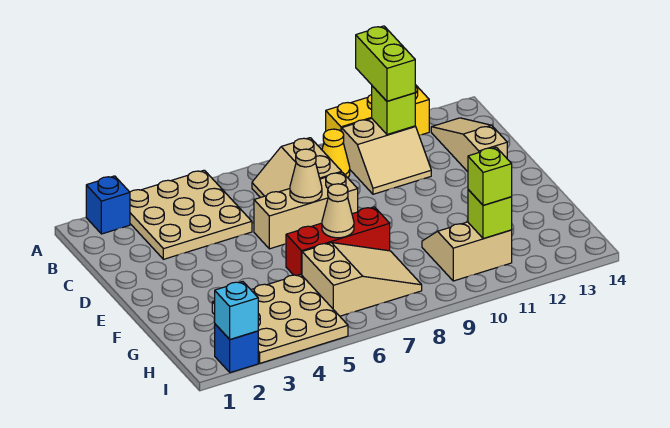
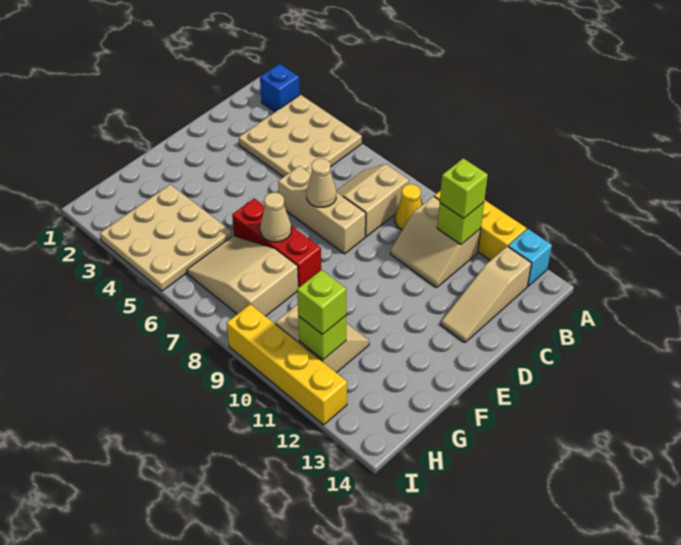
lime 1x2 brick [356,26,415,101] -> lime 1x1 brick [440,158,488,218]
tan 1x3 slope [431,118,507,172] -> tan 1x3 slope turned to [441,246,532,342]
tan 2x3 slope [302,243,422,316] -> tan 2x3 slope turned to [187,236,298,316]
blue 1x1 brick [215,324,258,373] -> none
cyan 1x1 brick [215,282,258,339] -> cyan 1x1 brick moved to [508,229,552,286]
none -> yellow 1x4 brick [227,304,347,425]

